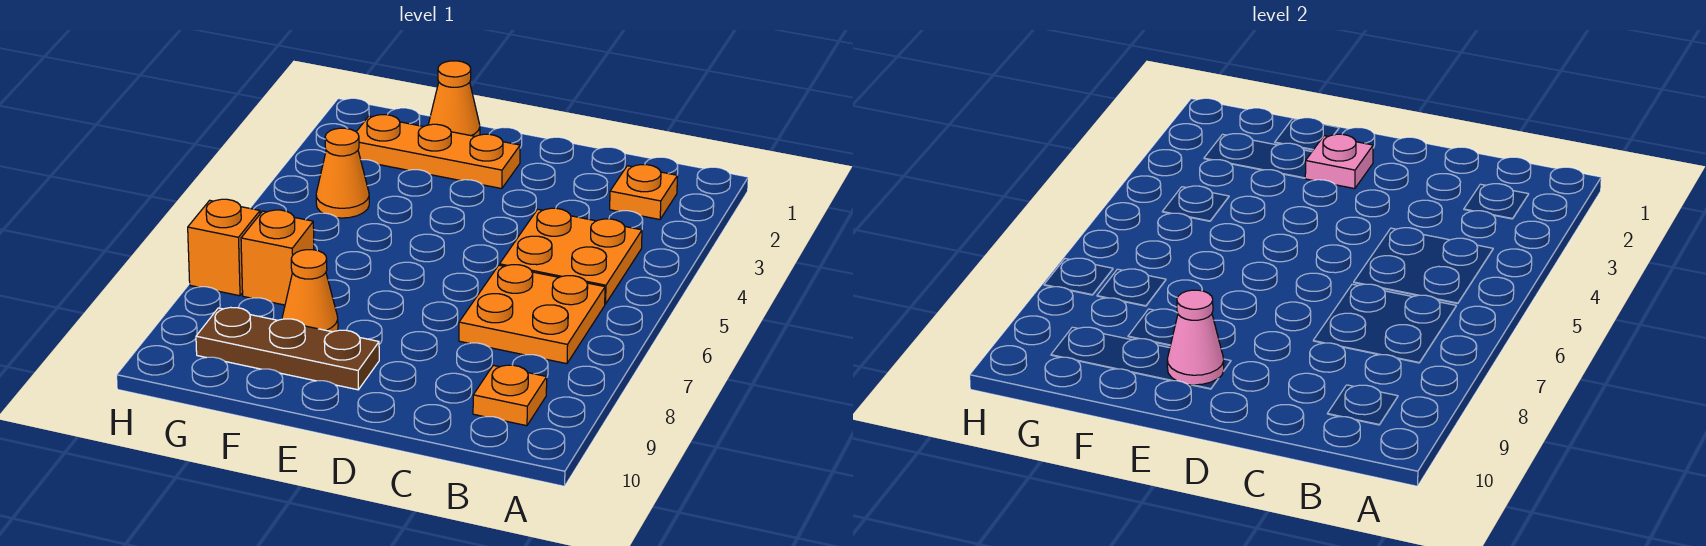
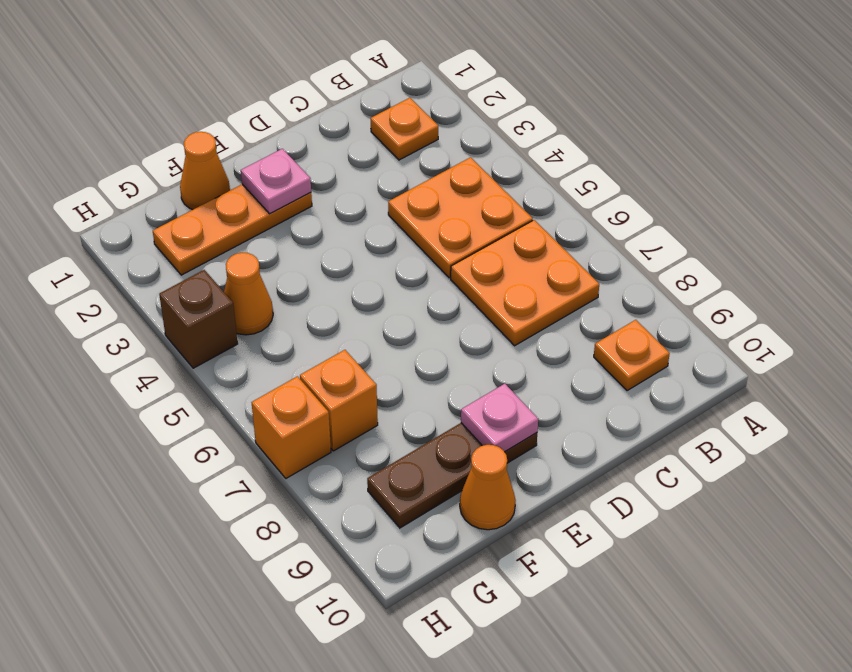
pink 1x1 cone [1167,290,1224,385] -> pink 1x1 plate [461,384,538,452]
orange 1x1 cone [282,250,338,332] -> orange 1x1 cone moved to [460,445,516,530]
none -> brown 1x1 brick [159,270,238,368]

